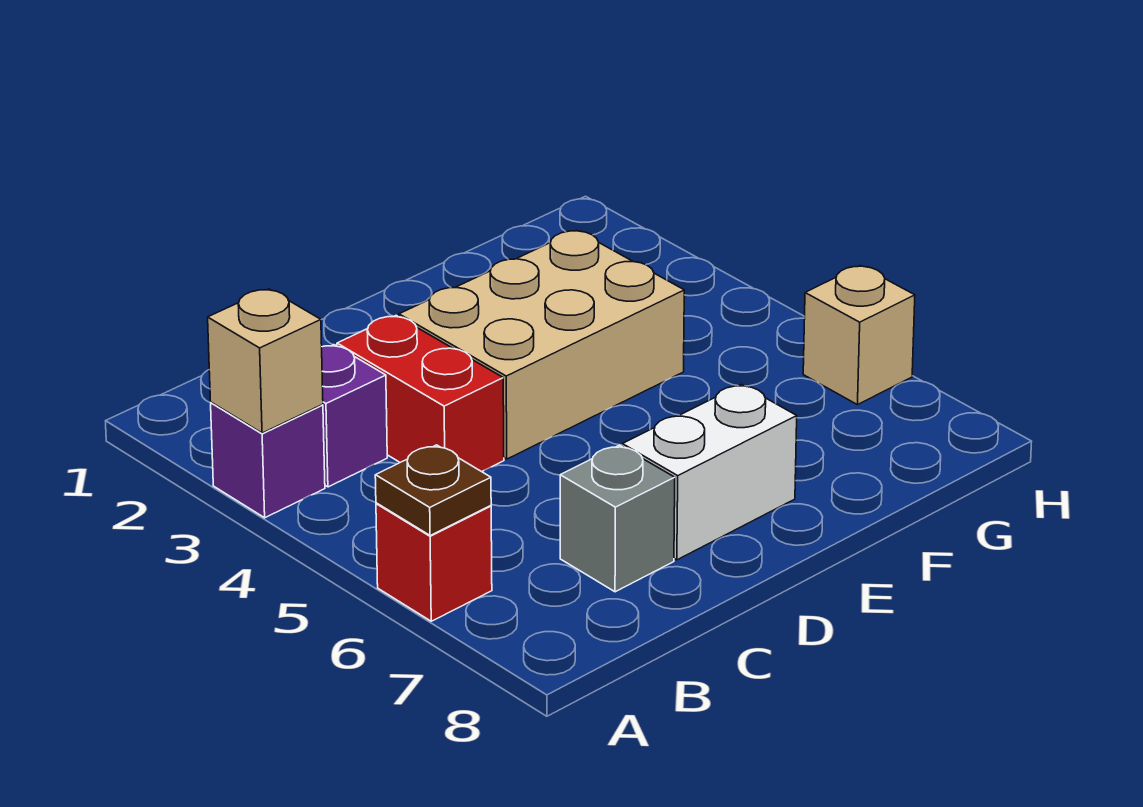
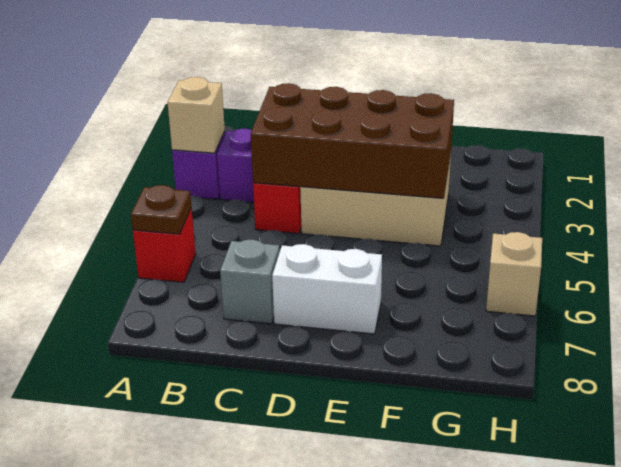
none -> brown 2x4 brick [251,83,454,198]

